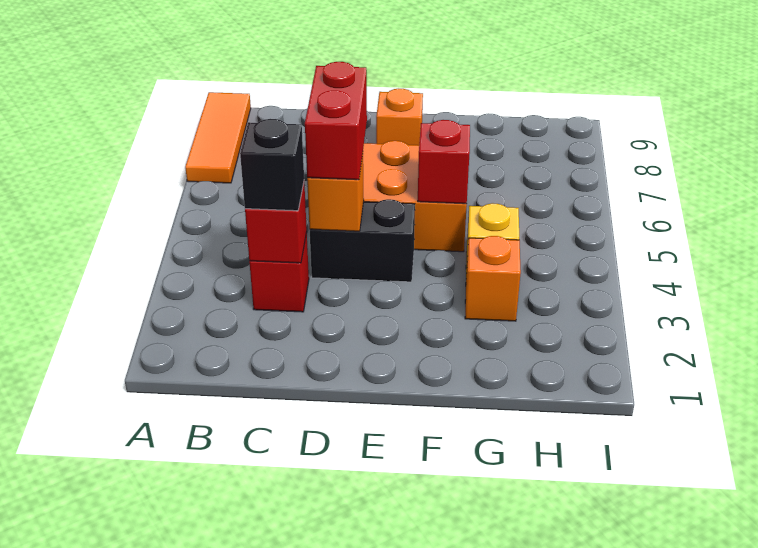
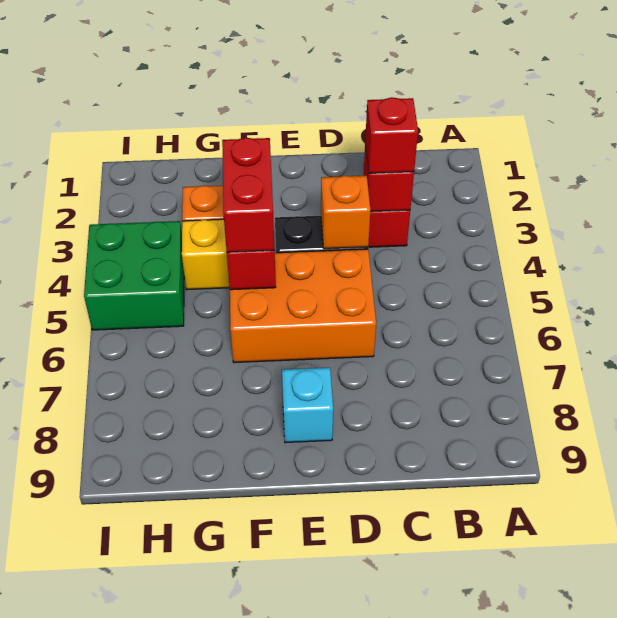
orange 1x3 tile [185,92,251,183] -> none
black 1x1 brick [240,119,304,211] -> red 1x1 brick [365,97,418,173]
red 1x2 brick [305,62,367,180] -> red 1x2 brick moved to [222,138,274,252]
orange 1x1 brick [376,89,423,145] -> cyan 1x1 brick [282,368,333,443]
none -> green 2x2 brick [84,221,184,330]

